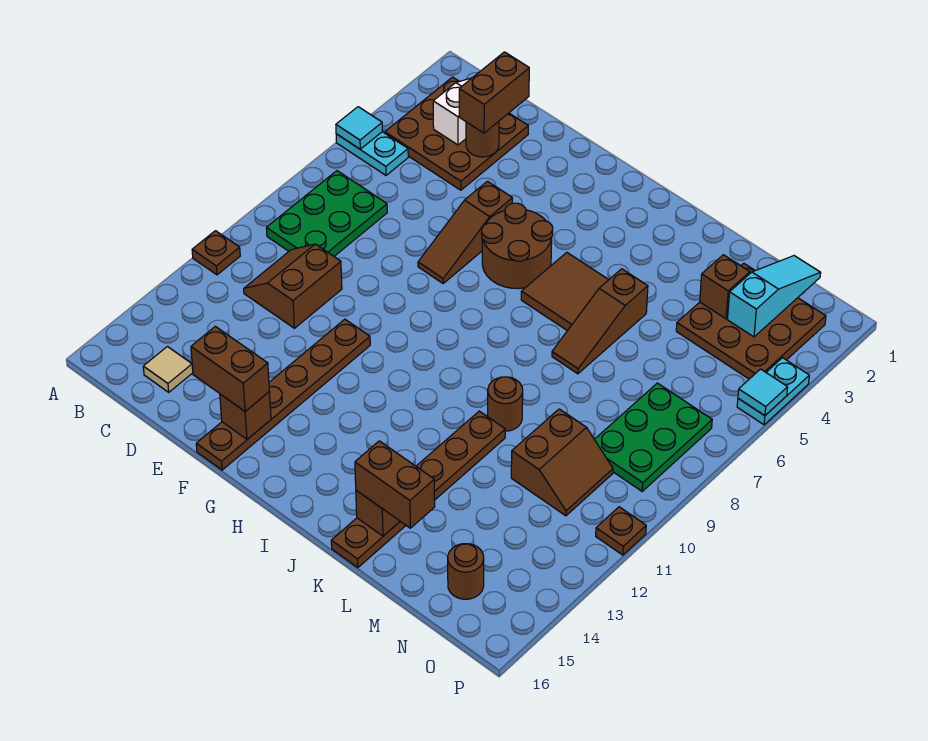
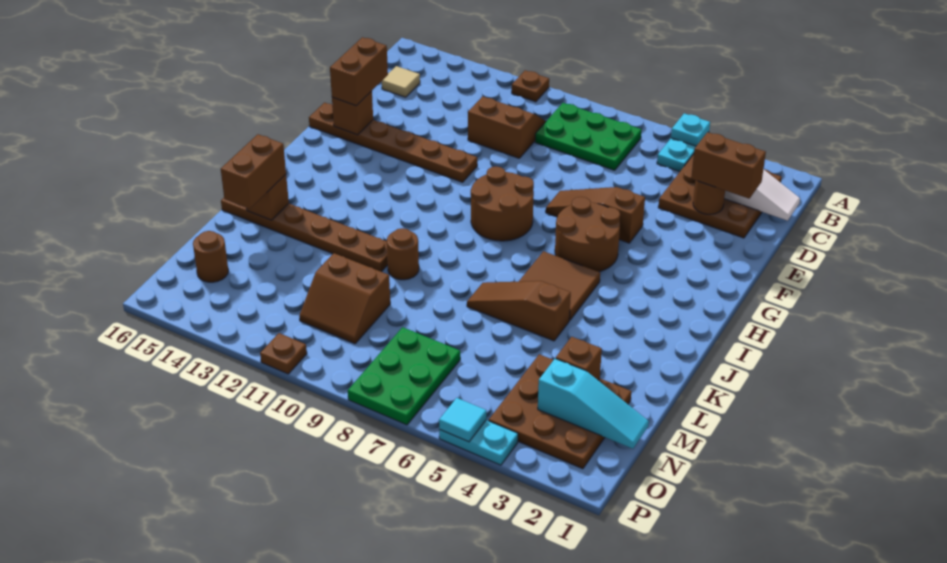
cyan 1x1 tile [336,107,383,149] -> cyan 1x1 plate [671,113,710,146]
none -> brown 2x2 round brick [471,167,534,241]
green 2x3 plate [594,383,712,491] -> green 2x3 plate turned to [348,327,460,425]

